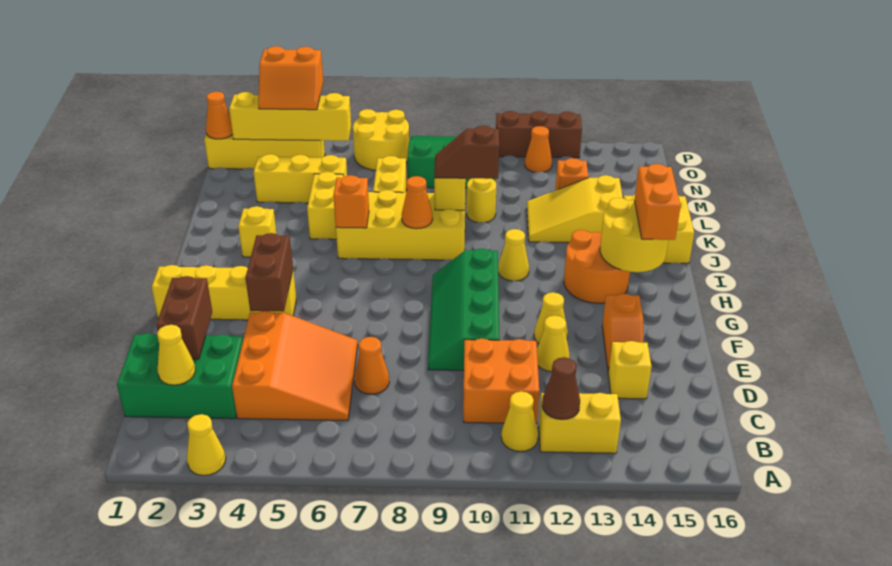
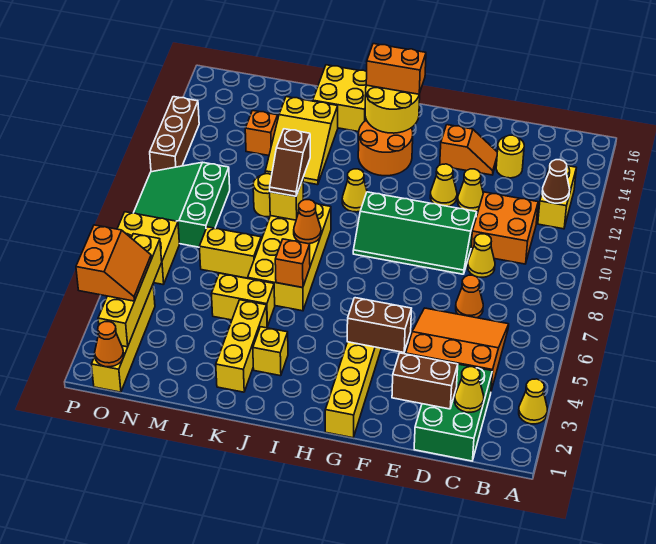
yellow 1x1 cone [501,391,538,452] -> yellow 1x1 cone moved to [468,234,495,277]
yellow 1x1 brick [608,341,652,399] -> yellow 1x1 round brick [496,135,524,178]
yellow 1x3 brick [254,154,347,203] -> yellow 1x3 brick moved to [216,300,267,392]
yellow 2x2 round brick [353,109,409,170] -> yellow 2x2 brick [117,212,179,285]
orange 1x1 cone [525,126,552,172] -> none

